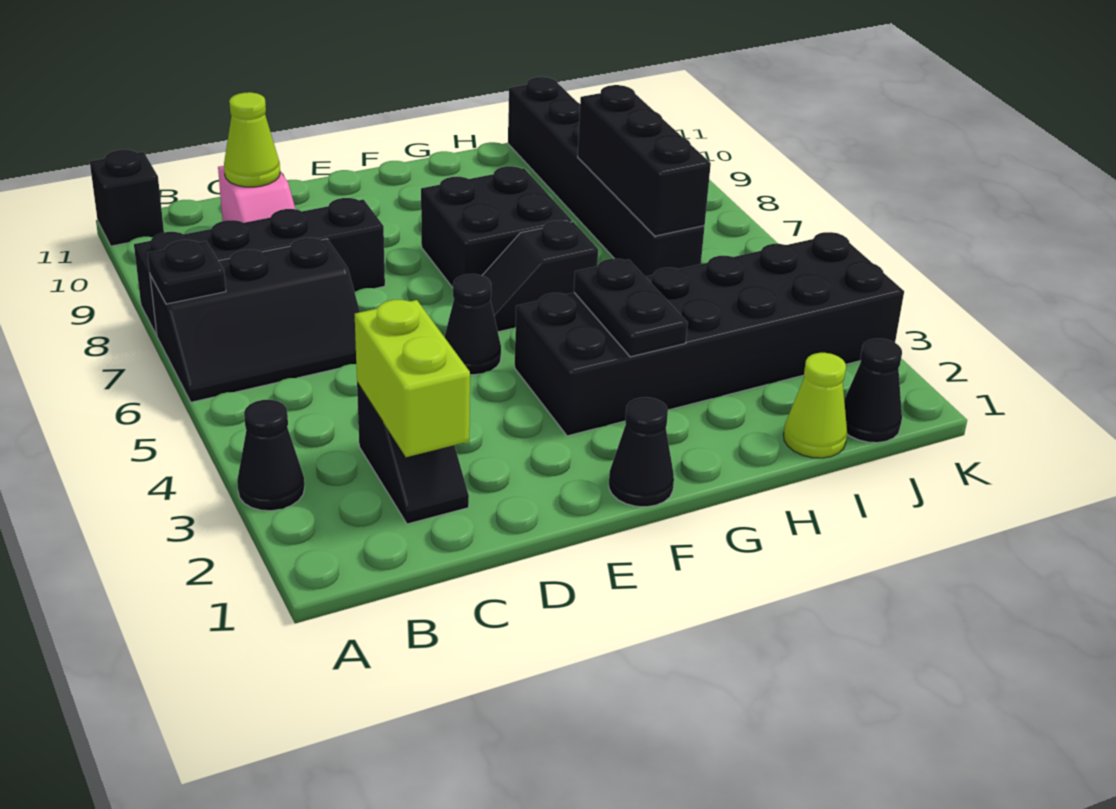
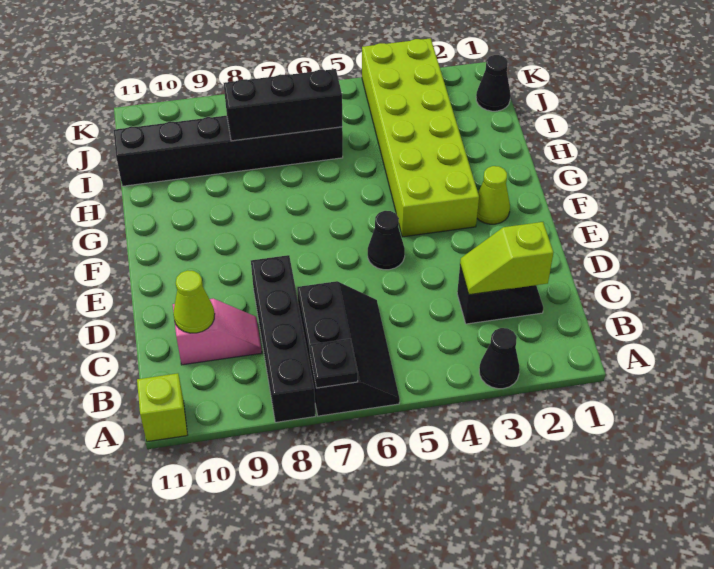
black 1x1 brick [90,150,164,246] -> lime 1x1 brick [137,373,187,442]
lime 1x2 brick [355,300,470,457] -> lime 1x2 slope [460,222,553,295]
black 1x1 cone [609,397,674,507] -> none
black 2x6 brick [515,232,904,436] -> lime 2x6 brick [362,38,479,237]
black 1x2 slope [482,221,598,332] -> none
black 2x2 brick [421,166,572,288] -> none
black 1x2 plate [574,259,688,357] -> none
lime 1x1 cone [783,353,847,458] -> lime 1x1 cone moved to [477,166,510,224]

